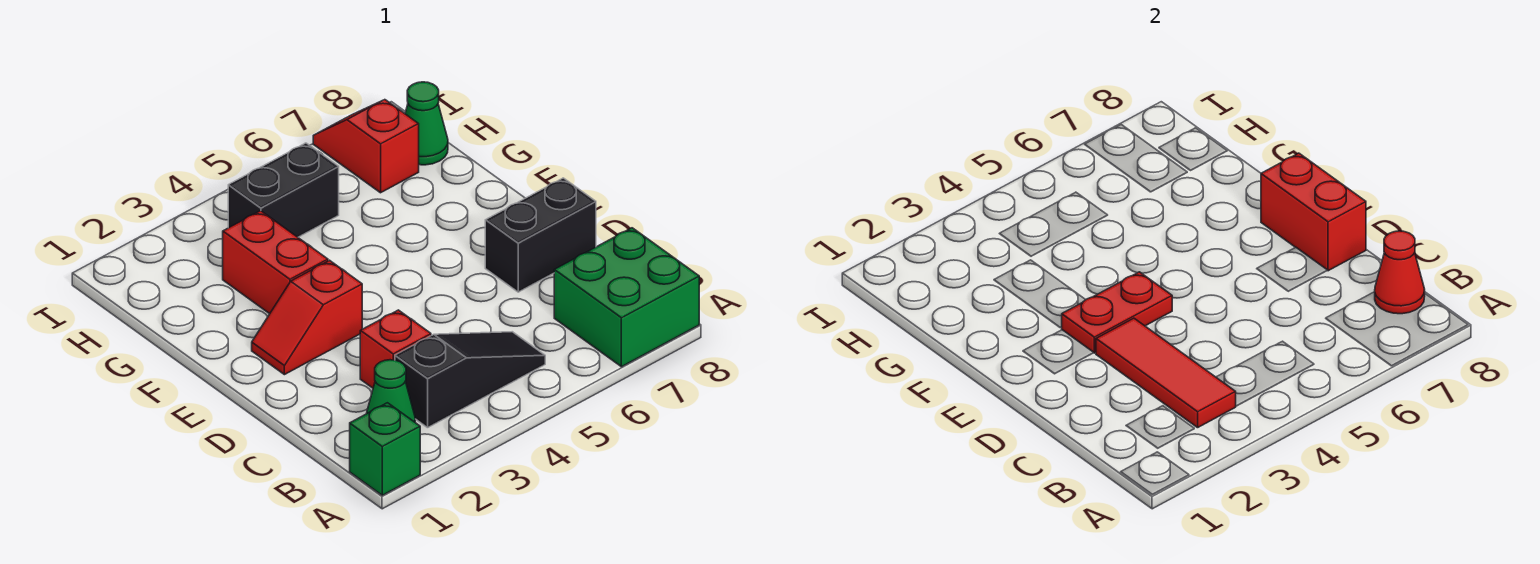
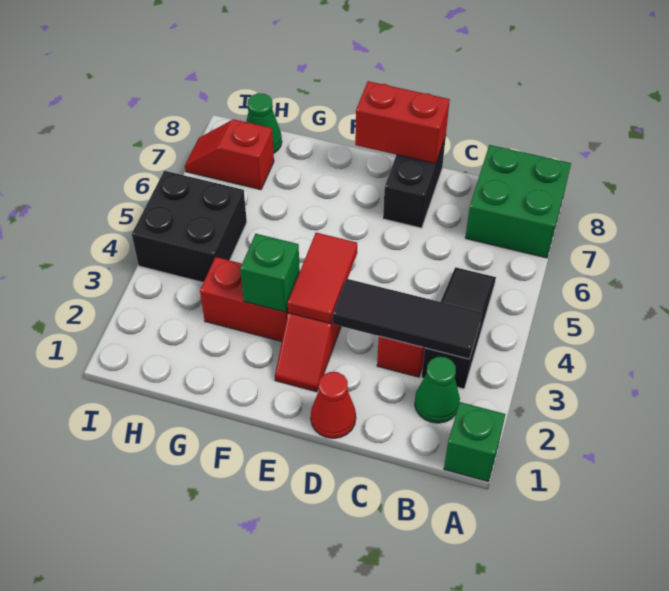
red 1x3 tile [1096,318,1236,428] -> black 1x3 tile [333,279,482,359]
red 1x1 cone [1375,231,1425,314] -> red 1x1 cone moved to [311,372,356,438]
red 1x2 plate [1062,272,1172,353] -> red 1x2 tile [288,233,357,324]
none -> green 1x1 brick [240,234,300,312]
black 1x2 brick [228,143,339,237] -> black 2x2 brick [132,171,247,282]

